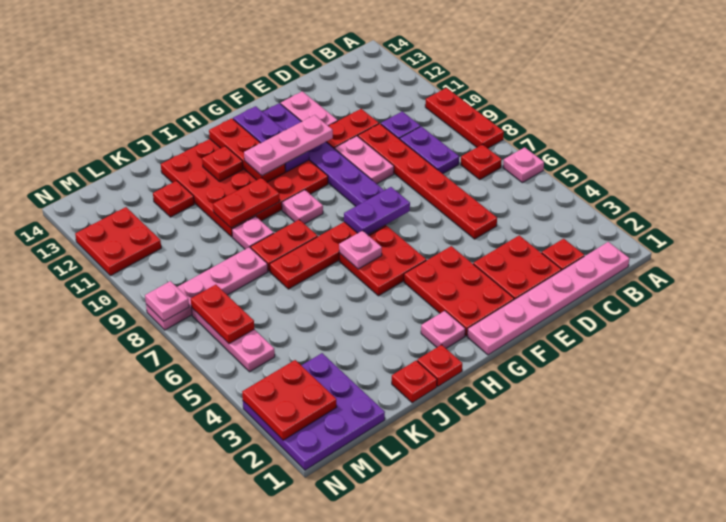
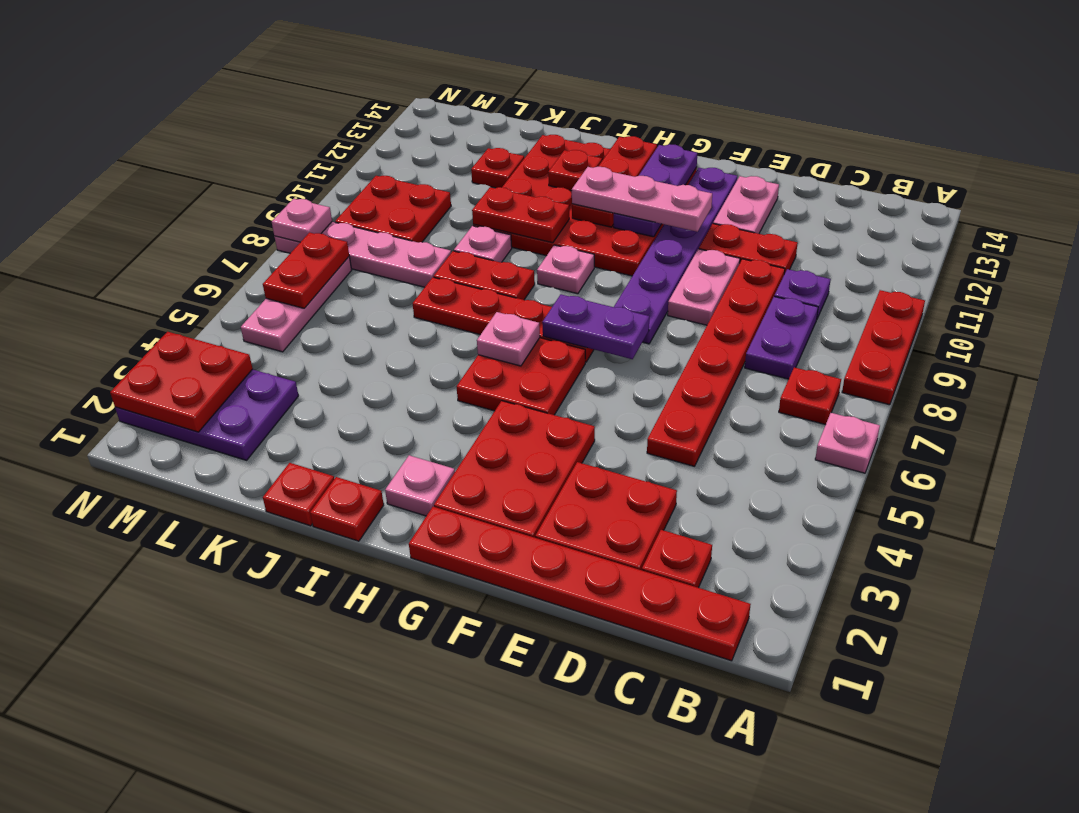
pink 1x6 plate [467,242,629,355] -> red 1x6 plate [409,507,751,661]
purple 3x3 plate [243,353,385,470] -> purple 2x3 plate [115,369,299,460]
red 2x2 plate [75,207,161,276] -> red 2x2 plate moved to [335,176,451,243]

